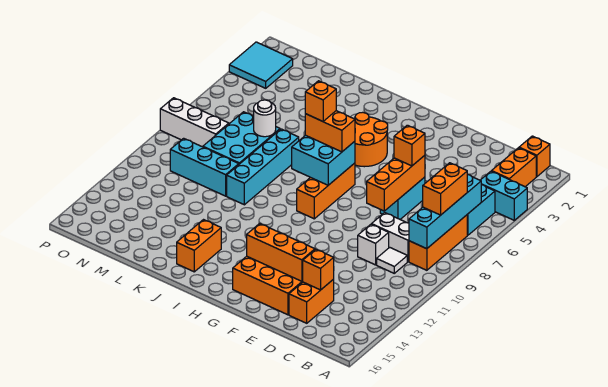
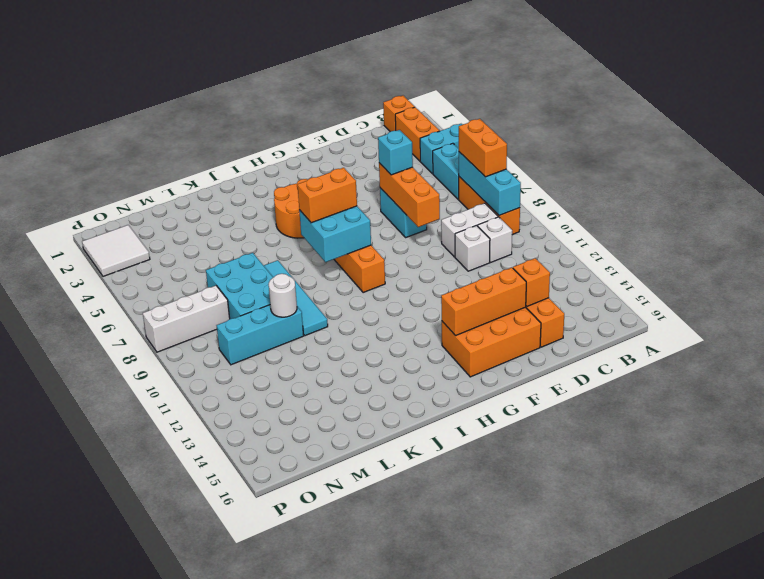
cyan 1x4 brick [409,174,481,249] -> cyan 1x3 brick [459,152,521,215]
white 1x1 tile [377,247,407,273] -> white 1x1 brick [478,217,512,262]
orange 1x1 brick [394,125,425,166] -> cyan 1x1 brick [378,130,413,175]
orange 1x1 brick [305,81,336,121] -> none
orange 1x2 brick [177,220,221,272] -> none
cyan 1x4 brick [227,129,299,205] -> cyan 1x4 tile [264,260,328,336]
white 1x1 round brick [254,100,276,137] -> white 1x1 round brick moved to [269,274,297,317]
cyan 2x2 tile [229,42,293,88] -> white 2x2 tile [82,225,150,276]

